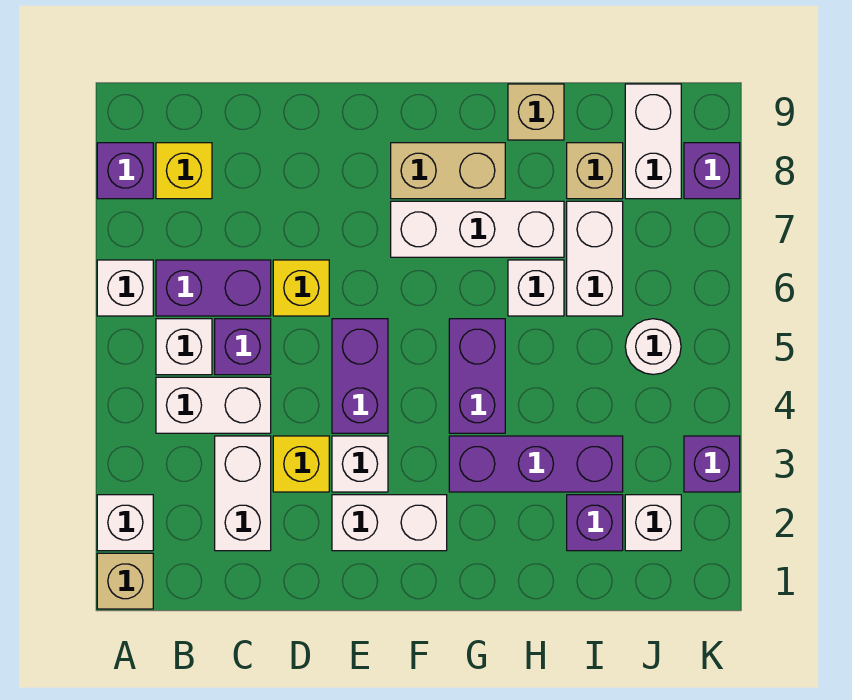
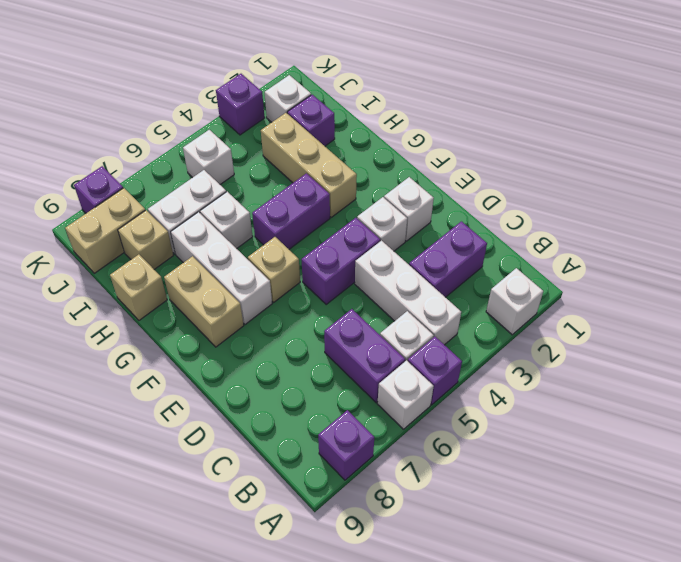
tan 1x1 brick [97,553,153,609] -> tan 1x1 brick moved to [248,237,300,302]
white 1x2 brick [156,377,271,433] -> white 1x3 brick [355,240,461,345]
yellow 1x1 brick [156,143,212,199] -> none
white 1x2 brick [215,436,271,551] -> purple 1x2 brick [409,221,487,297]
purple 1x1 brick [215,319,271,375] -> purple 1x1 brick moved to [408,337,462,405]
yellow 1x1 brick [273,436,329,492] -> none
yellow 1x1 brick [273,260,329,316] -> none
white 1x2 brick [332,495,447,551] -> white 1x1 brick [384,177,434,241]
purple 1x3 brick [449,436,623,492] -> tan 1x3 brick [261,113,357,217]
white 1x1 round brick [625,319,681,375] -> white 1x1 brick [183,130,234,184]
white 1x2 brick [625,84,681,199] -> tan 1x2 brick [65,188,145,273]

